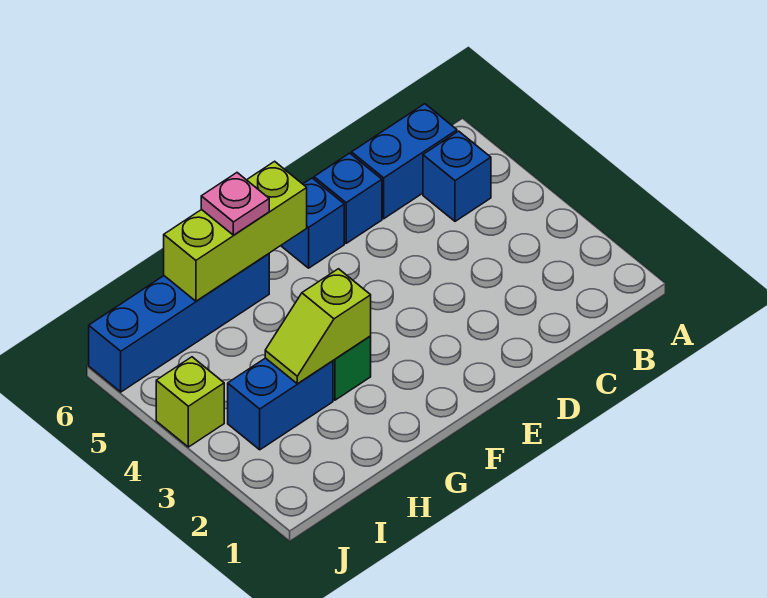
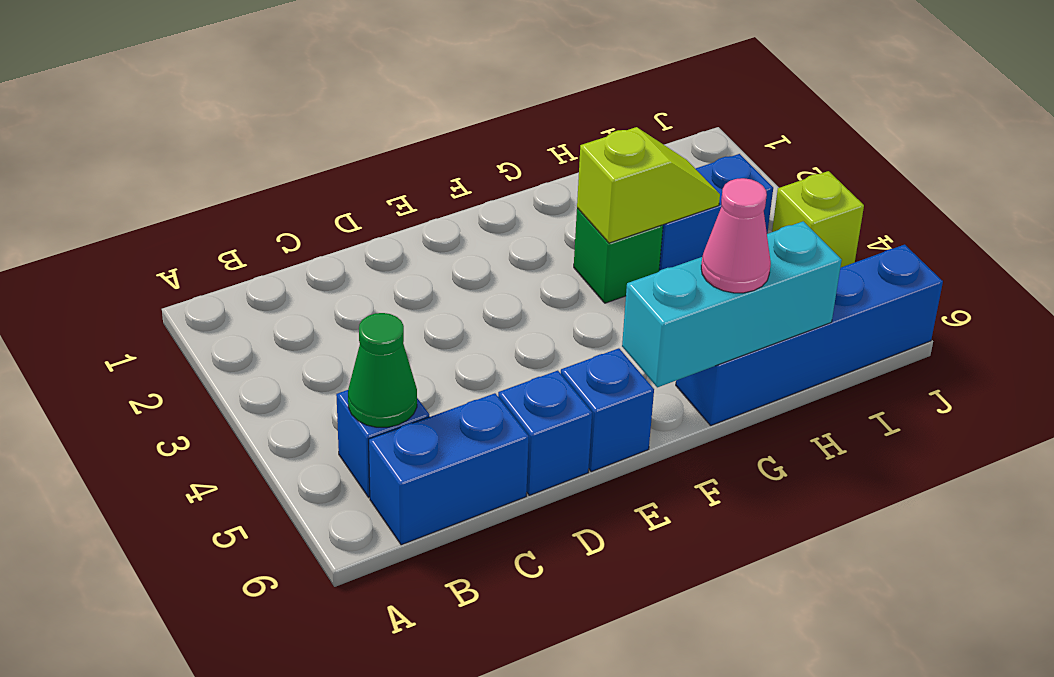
none -> green 1x1 cone [348,313,417,427]
lime 1x3 brick [164,161,307,301] -> cyan 1x3 brick [622,221,842,387]
pink 1x1 plate [201,173,269,235] -> pink 1x1 cone [701,178,771,293]

